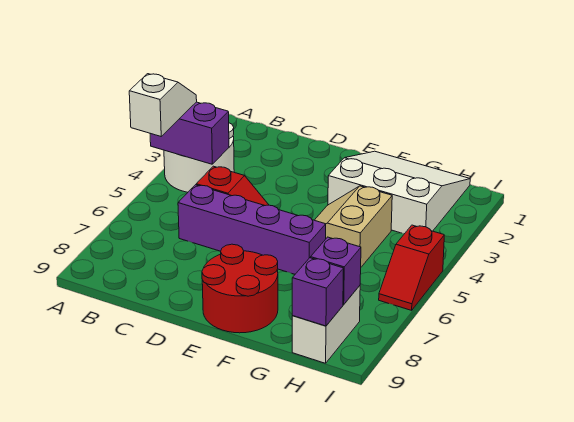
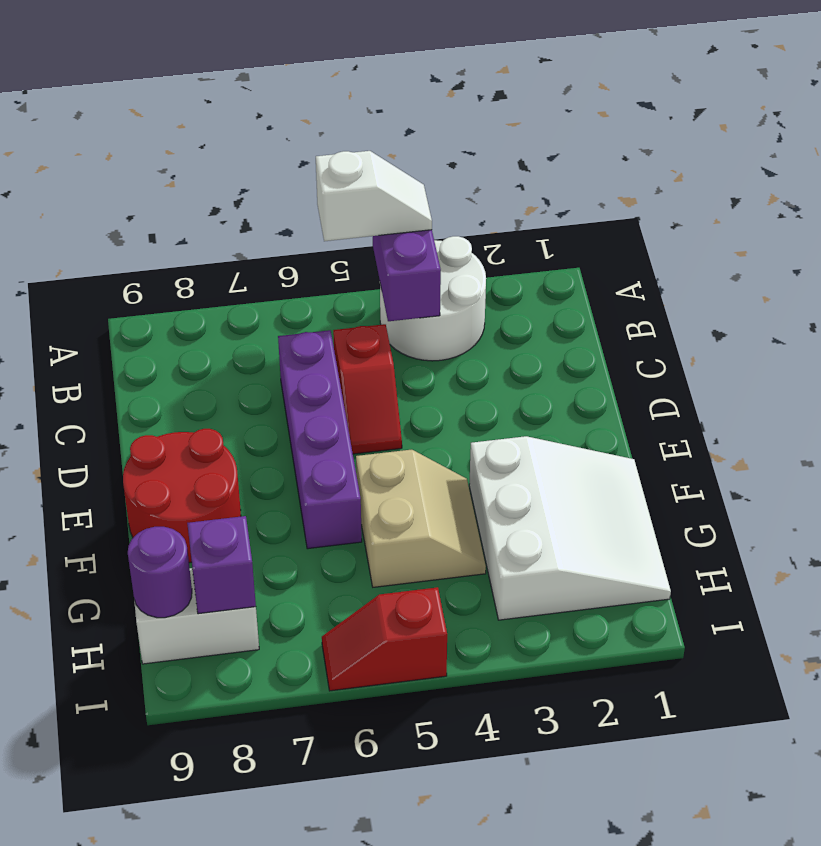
tan 2x2 slope [315,186,392,267] -> tan 2x2 slope turned to [356,450,486,587]
purple 1x1 brick [292,258,344,326] -> purple 1x1 round brick [128,527,192,618]

